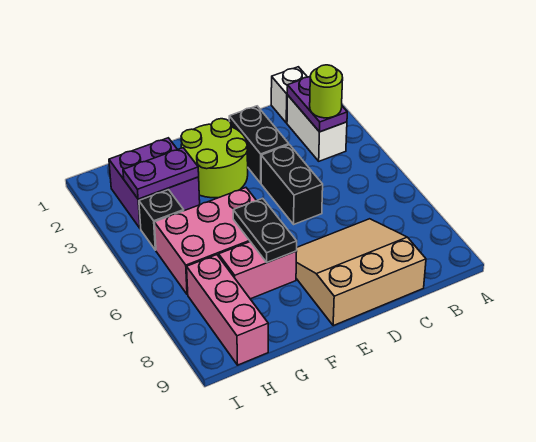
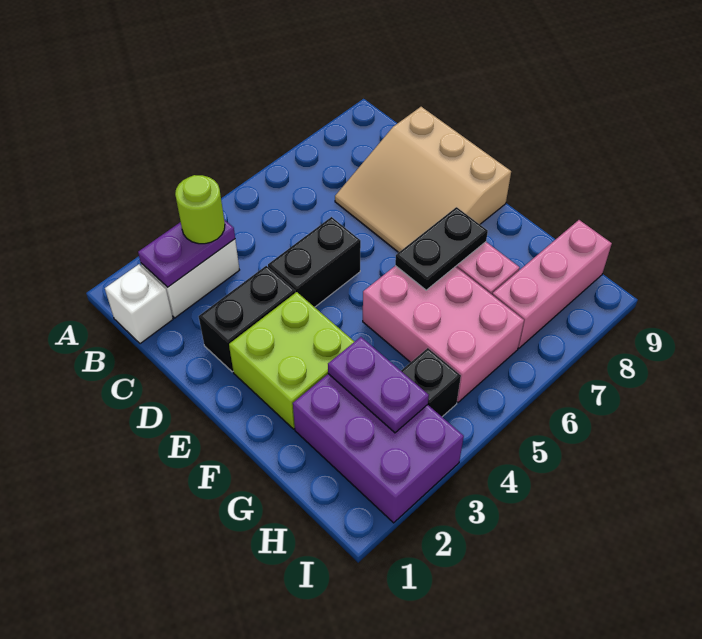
lime 2x2 round brick [181,119,248,198] -> lime 2x2 brick [229,292,354,429]
purple 2x2 brick [109,138,200,229] -> purple 2x3 brick [293,374,464,523]

